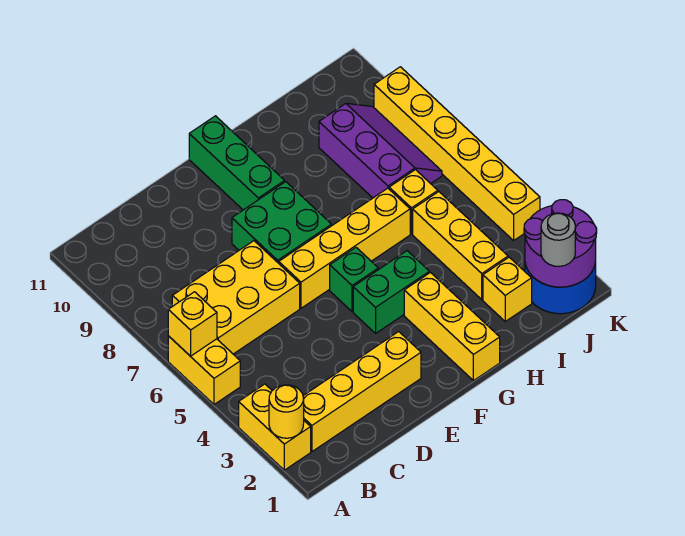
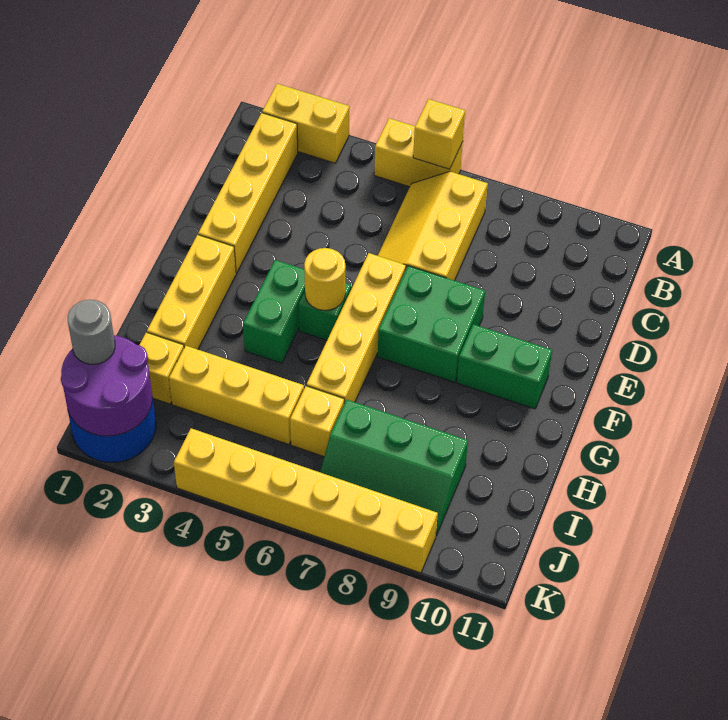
yellow 1x1 round brick [269,385,304,438] -> yellow 1x1 round brick moved to [304,248,346,310]
yellow 2x3 brick [172,241,300,354] -> yellow 2x3 slope [378,172,488,281]
green 1x3 brick [189,116,285,210] -> green 1x2 brick [457,324,552,409]
yellow 1x3 brick [404,273,500,381] -> yellow 1x3 brick turned to [147,235,236,349]
purple 2x3 slope [319,103,442,198] -> green 2x3 slope [320,400,468,536]

